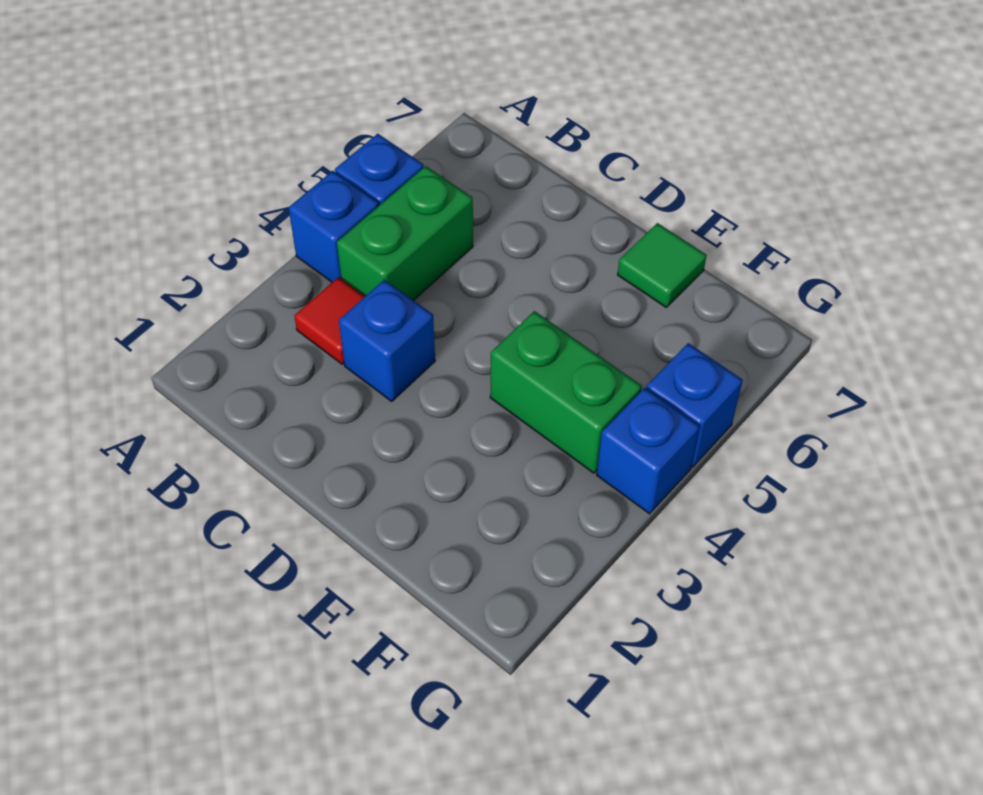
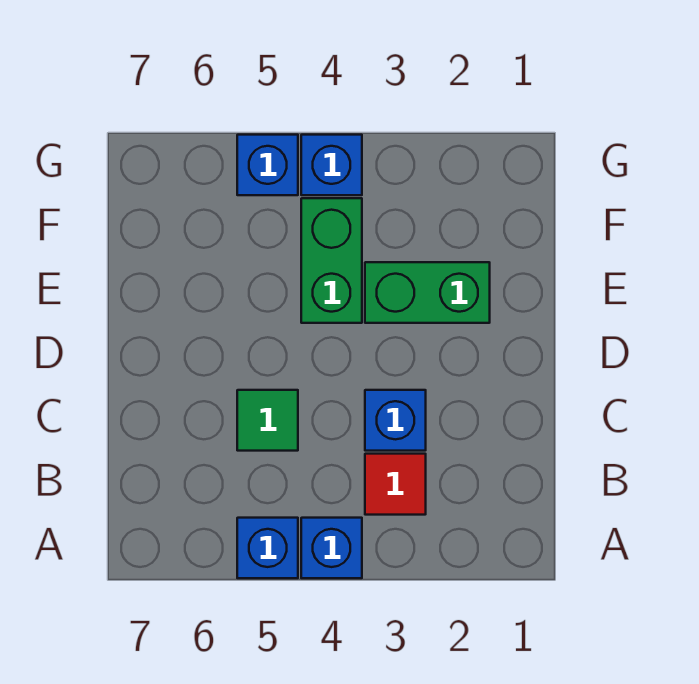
green 1x2 brick [337,166,473,300] -> green 1x2 brick moved to [365,262,490,323]
green 1x1 tile [618,223,707,307] -> green 1x1 tile moved to [237,390,298,451]

